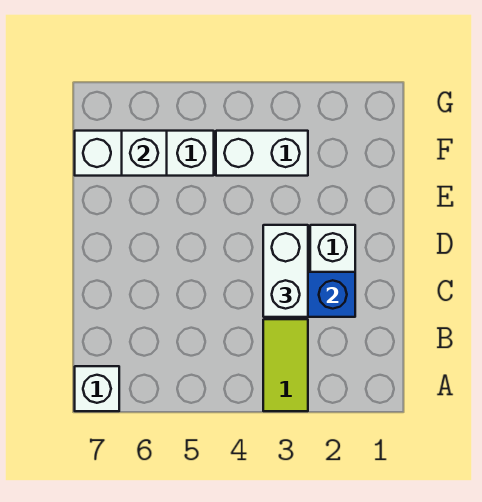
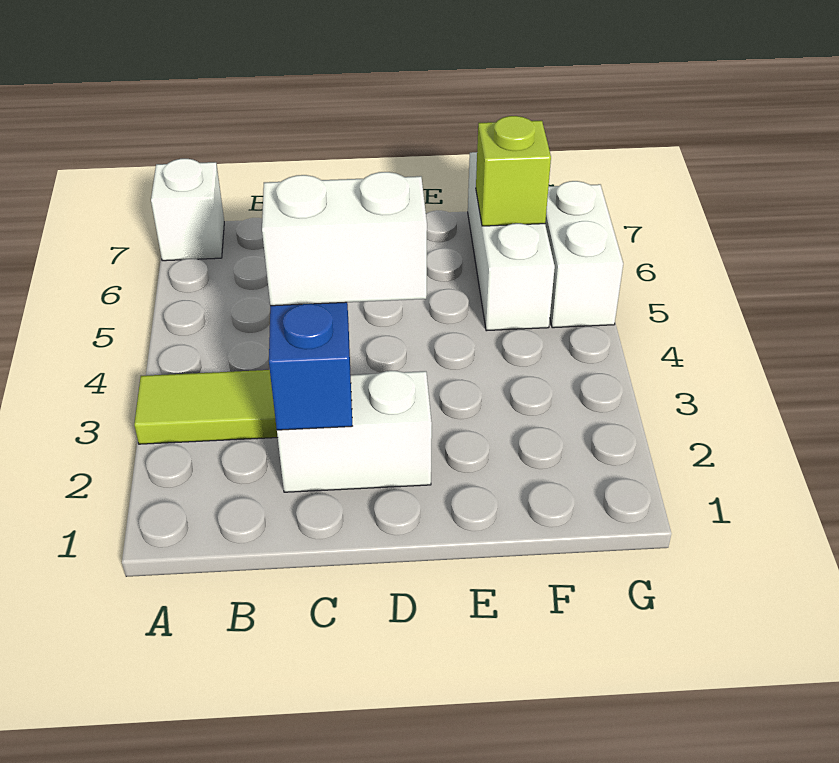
white 1x2 brick [216,131,308,176] -> white 1x2 brick moved to [545,181,623,328]
white 1x1 brick [122,131,167,176] -> lime 1x1 brick [476,116,551,226]

